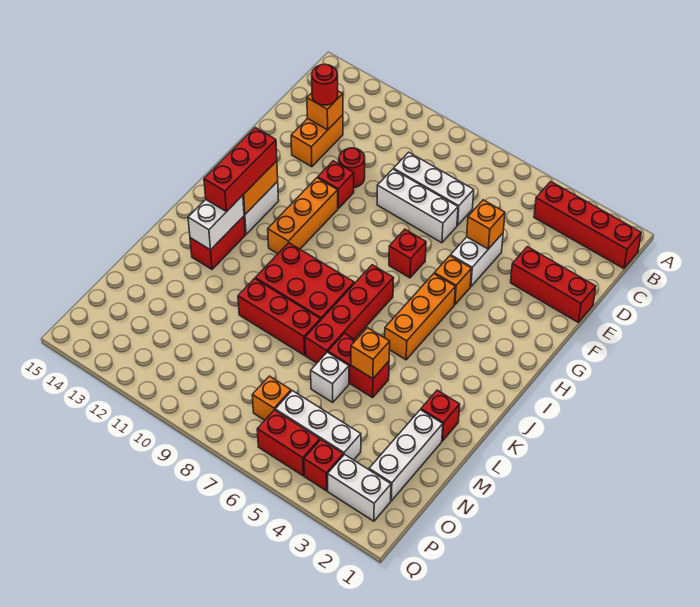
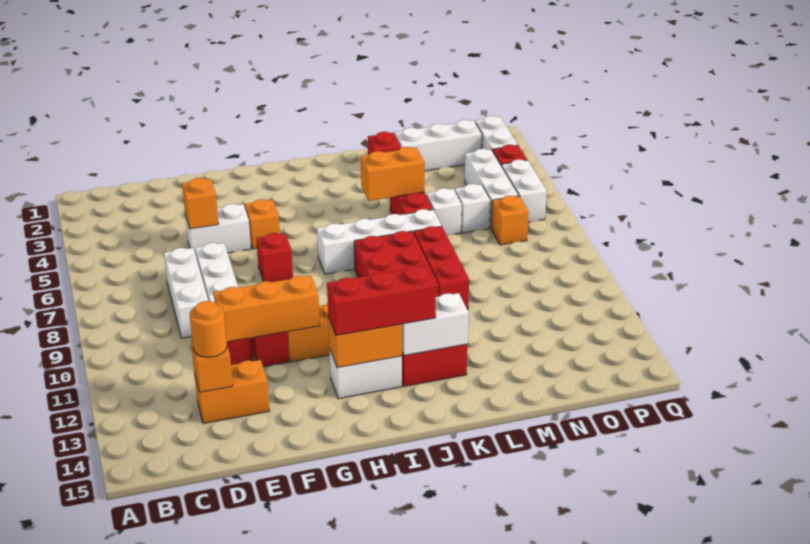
red 1x4 brick [534,182,641,269] -> none
red 1x1 round brick [312,64,338,105] -> orange 1x1 round brick [190,301,227,357]
red 1x3 brick [511,247,596,323] -> none
orange 1x3 brick [385,274,455,360] -> orange 1x3 brick moved to [214,276,320,342]
red 1x4 brick [305,265,394,363] -> white 1x4 brick [317,209,441,274]
orange 1x1 brick [351,328,390,379] -> orange 1x2 brick [361,147,425,201]
none -> white 1x1 brick [455,184,490,233]
red 1x2 brick [257,410,320,476] -> white 1x2 brick [502,160,547,222]

